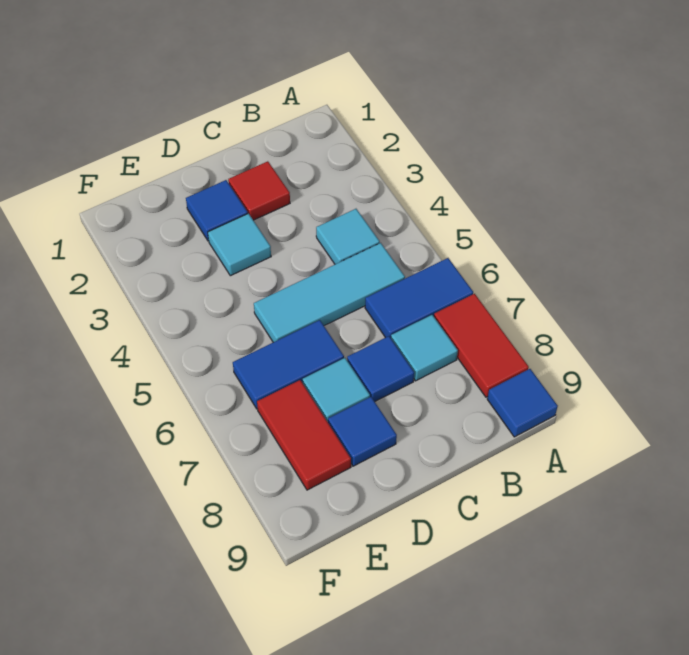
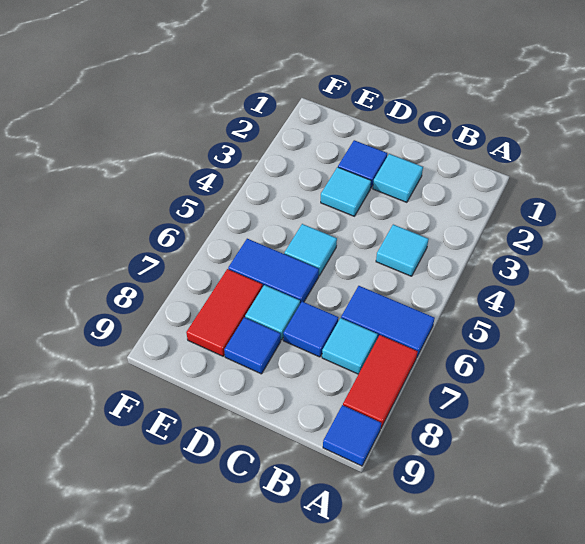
cyan 1x3 tile [254,243,405,342] -> cyan 1x1 tile [284,224,337,276]
red 1x1 tile [228,161,290,220] -> cyan 1x1 tile [373,154,423,202]

